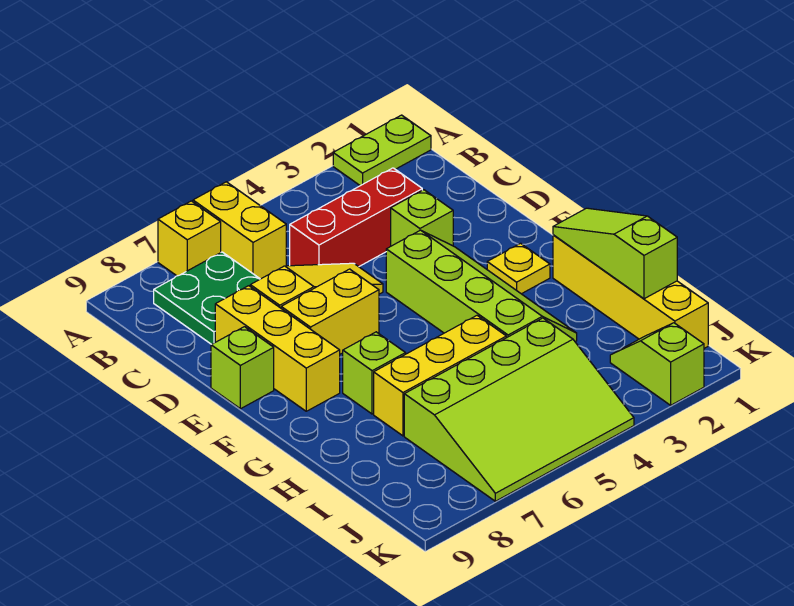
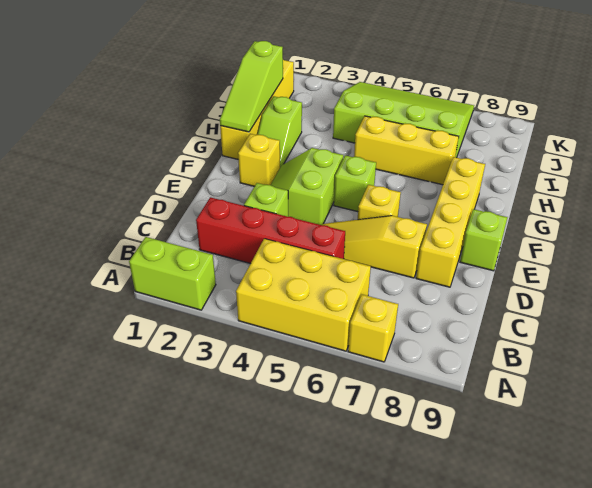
lime 1x2 plate [333,115,431,186] -> lime 1x2 brick [129,237,216,310]
yellow 1x2 brick [193,182,286,279] -> yellow 2x3 brick [236,239,371,351]
green 2x2 plate [154,252,260,344] -> none
red 1x3 brick [290,168,422,267] -> red 1x4 brick [196,197,345,264]
yellow 1x3 brick [215,286,340,411] -> yellow 1x4 brick [416,157,485,287]
lime 2x4 slope [386,230,577,342] -> lime 2x2 slope [271,148,343,225]
yellow 1x2 brick [281,269,379,354] -> yellow 1x1 brick [358,185,401,220]
yellow 1x1 plate [487,243,550,294] -> yellow 1x1 brick [238,134,280,186]
lime 1x1 brick [343,332,406,414] -> lime 1x1 brick moved to [334,155,376,212]
lime 1x2 slope [610,323,704,405] -> lime 1x2 slope moved to [257,96,302,167]

